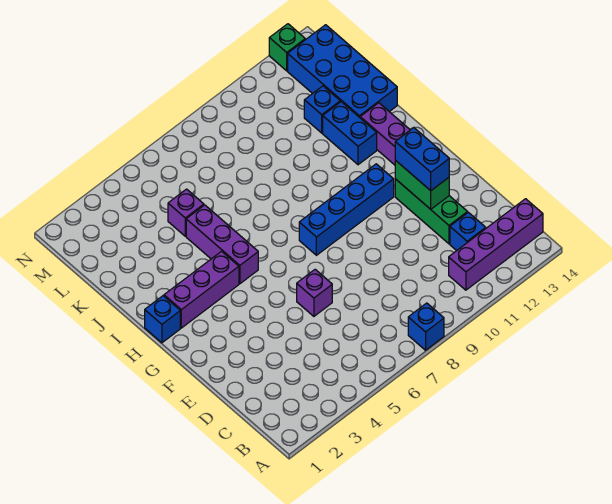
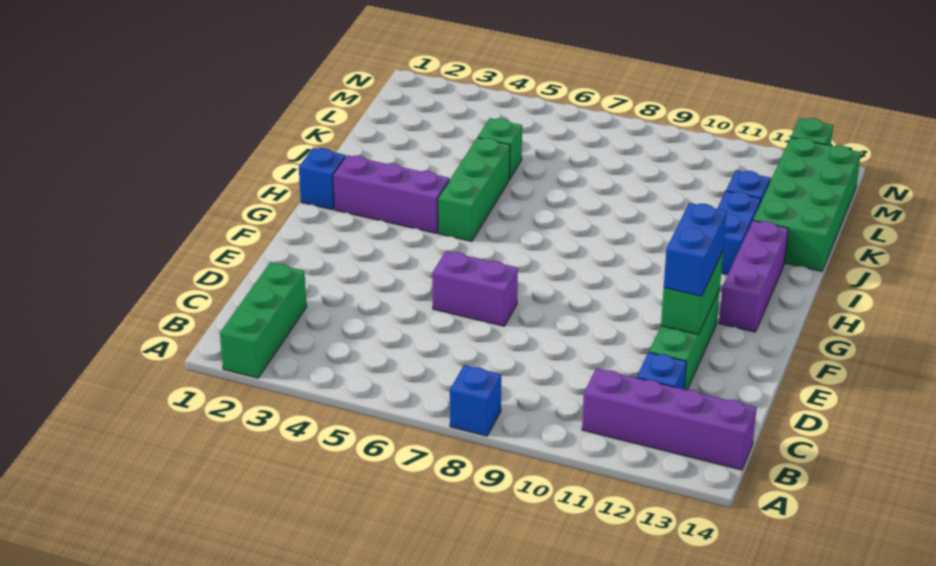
none -> green 1x3 brick [220,263,307,378]
purple 1x1 brick [297,269,332,316] -> purple 1x2 brick [432,251,518,326]
blue 1x4 brick [299,164,394,255] -> none
purple 1x3 brick [186,205,258,284] -> green 1x3 brick [438,138,510,241]
blue 2x4 brick [288,25,397,117] -> green 2x4 brick [753,138,861,271]
purple 1x1 brick [168,189,204,236] -> green 1x1 brick [478,118,522,179]

